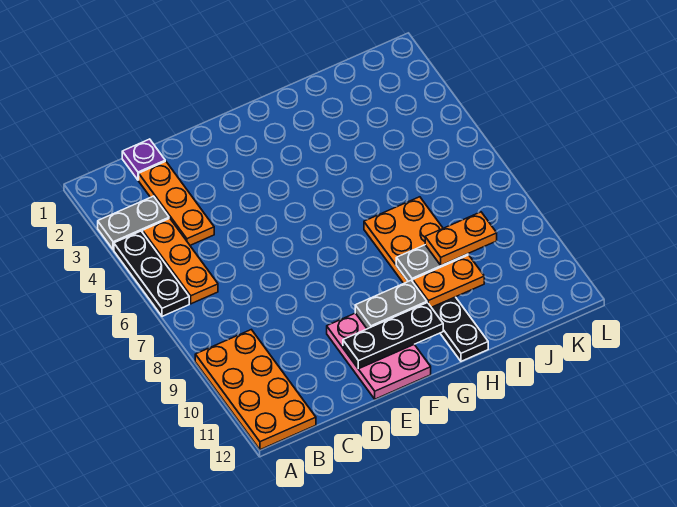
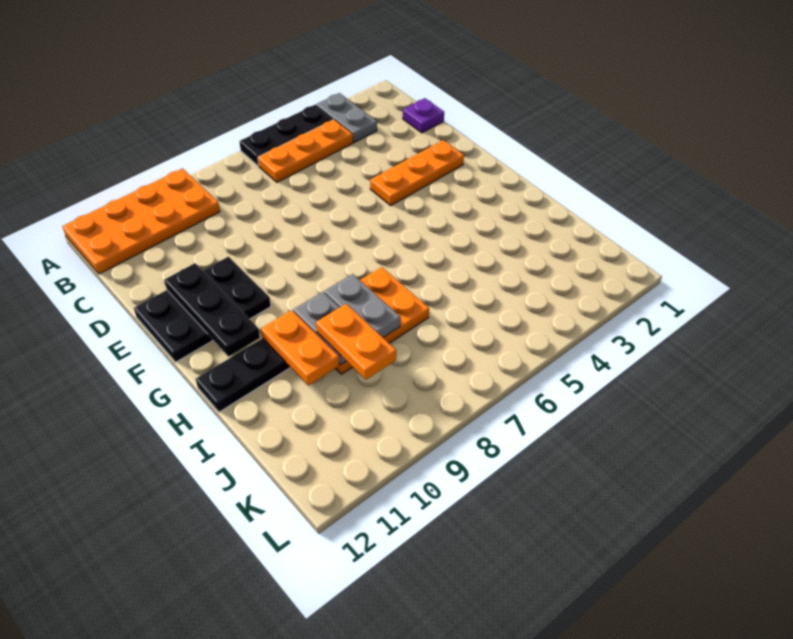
orange 1x3 plate [139,161,214,245] -> orange 1x3 plate moved to [370,140,464,205]
pink 2x3 plate [327,313,431,399] -> black 2x3 plate [134,257,271,362]
grey 1x2 plate [355,280,427,329] -> grey 1x2 plate moved to [324,274,401,337]

